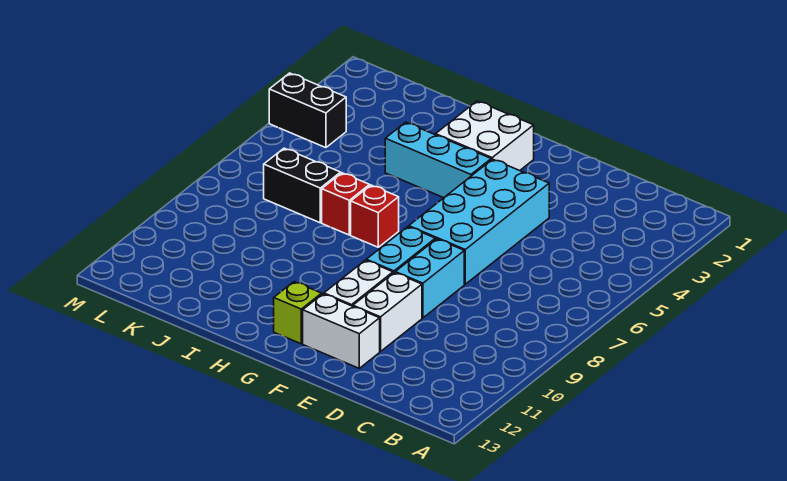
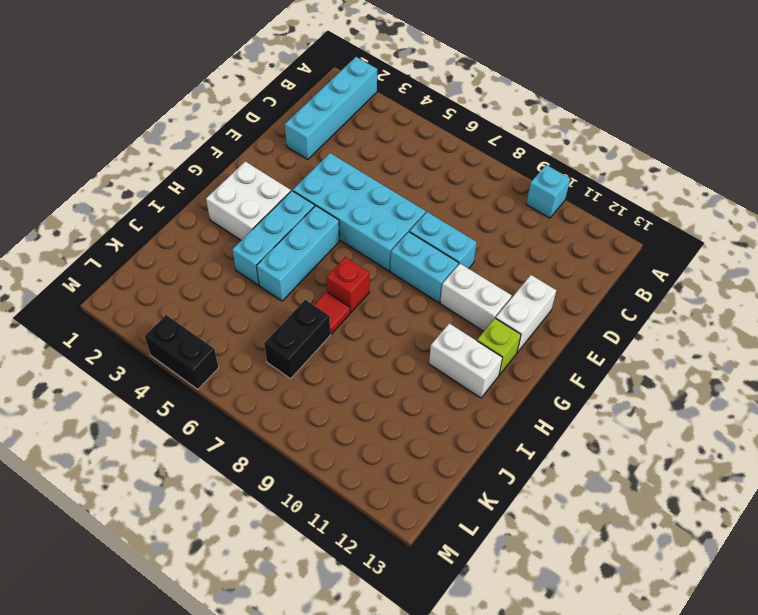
none -> cyan 1x4 brick [285,57,377,159]
none -> cyan 1x1 brick [526,165,570,218]
white 1x2 brick [353,273,422,352] -> white 1x2 brick moved to [429,323,503,398]
none -> cyan 1x3 brick [257,206,339,301]
red 1x1 brick [322,173,370,235] -> red 1x1 tile [314,292,350,334]
black 1x2 brick [269,73,346,148] -> black 1x2 brick turned to [145,315,219,389]

